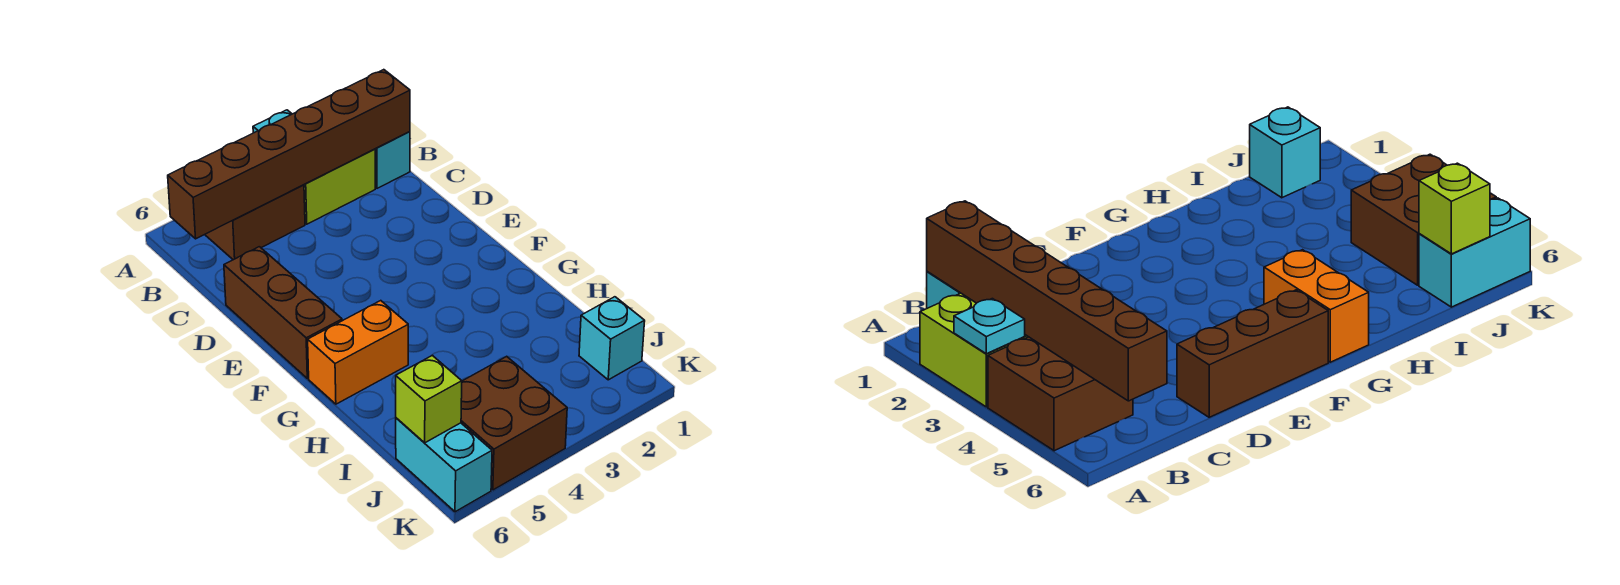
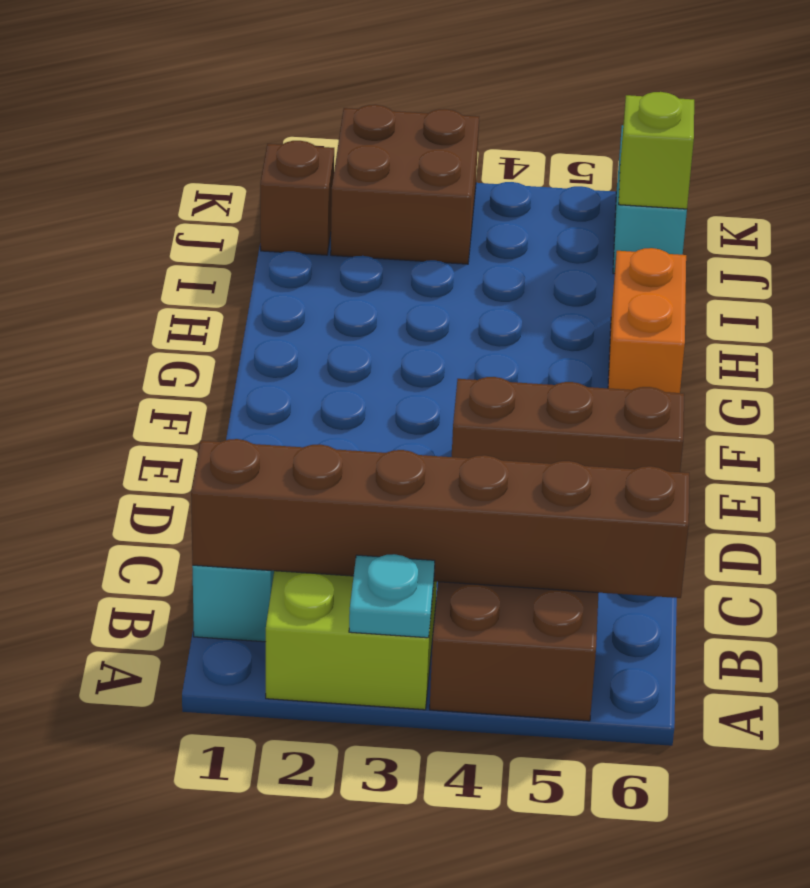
brown 1x3 brick [224,247,342,378] -> brown 1x3 brick turned to [452,377,684,472]
orange 1x2 brick [308,301,408,404] -> orange 1x2 brick turned to [608,248,686,393]
cyan 1x1 brick [579,297,645,380] -> brown 1x1 brick [260,141,334,255]
brown 2x2 brick [461,356,567,490] -> brown 2x2 brick moved to [331,105,479,264]

